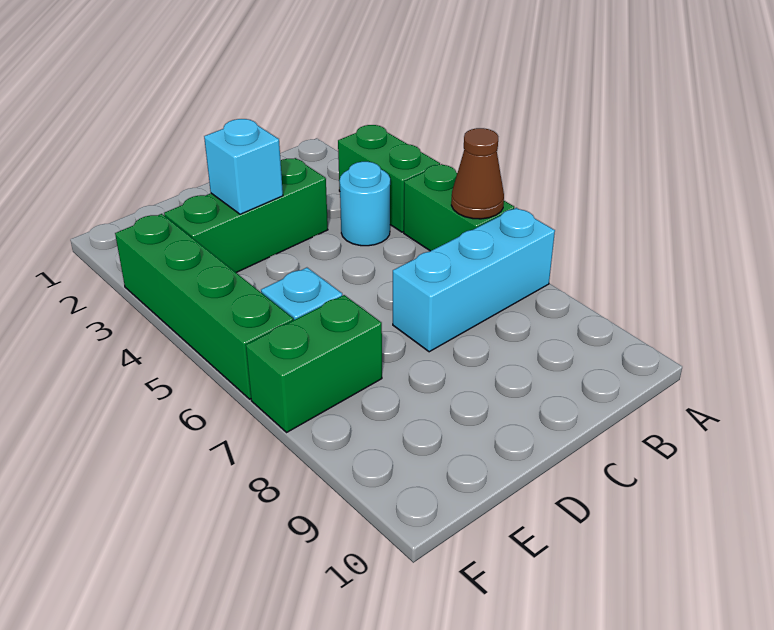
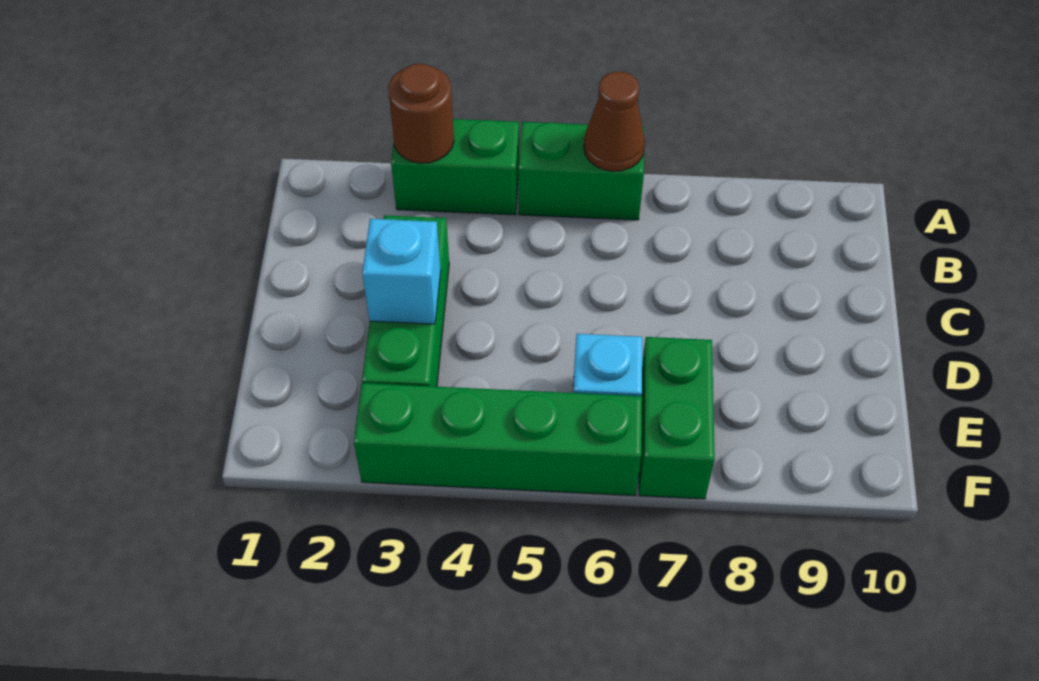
none -> brown 1x1 round brick [388,64,454,163]
cyan 1x3 brick [393,208,555,352] -> none
cyan 1x1 round brick [340,162,390,246] -> none

